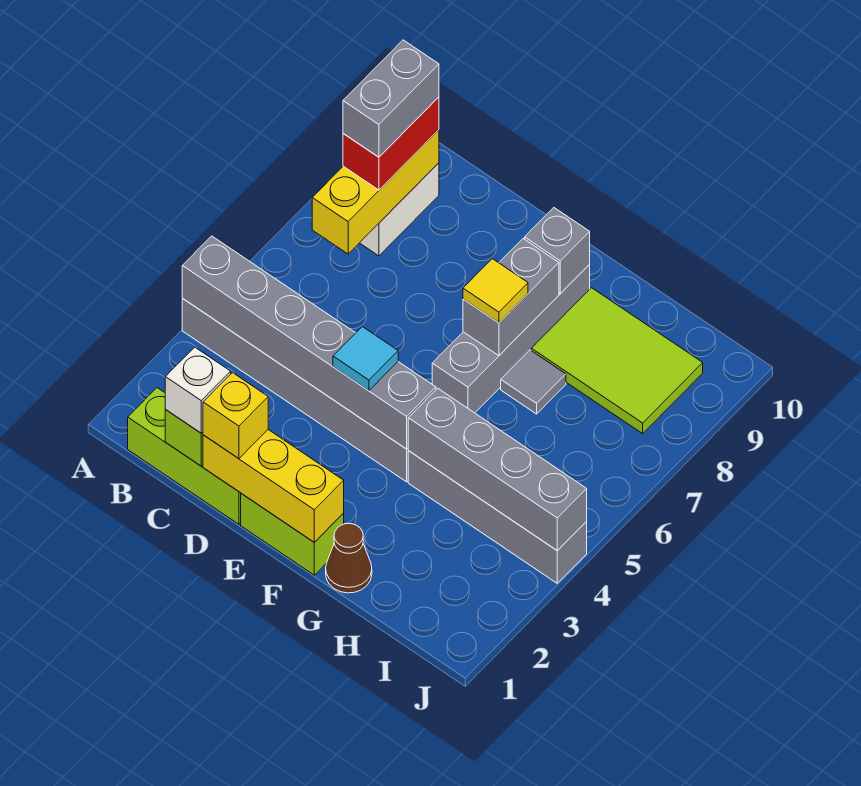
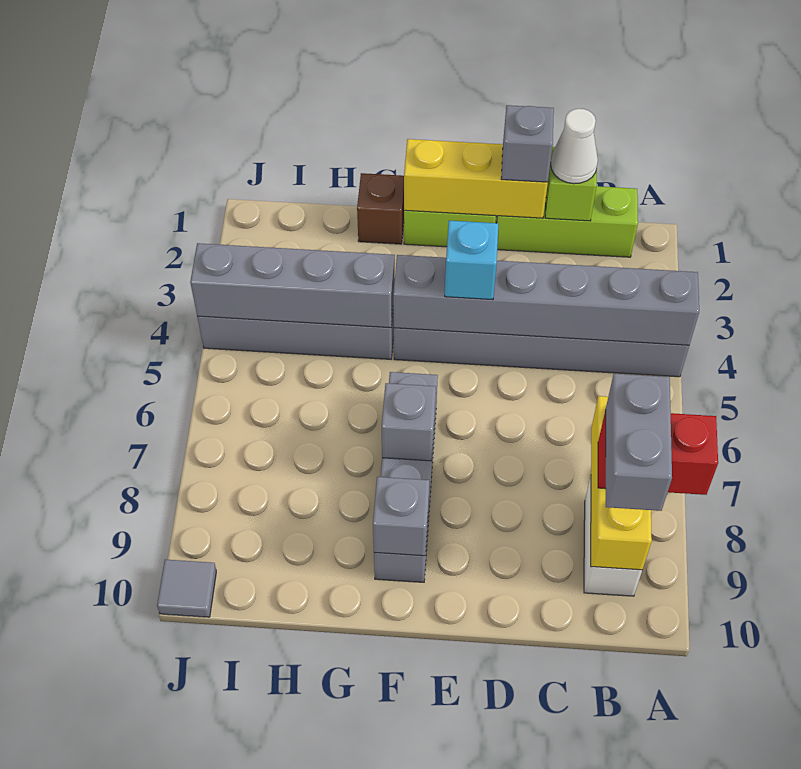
red 1x2 brick [343,97,439,190] -> red 1x2 brick turned to [598,410,718,495]
white 1x1 brick [165,347,231,433] -> white 1x1 cone [551,109,598,184]
yellow 1x1 brick [203,373,268,459] -> grey 1x1 brick [501,105,554,182]
cyan 1x1 tile [333,327,398,391] -> cyan 1x1 brick [445,221,498,300]
grey 1x2 brick [463,239,559,356] -> grey 1x1 brick [382,383,436,461]
yellow 1x1 tile [463,259,528,323] -> none
brown 1x1 cone [326,524,372,593] -> brown 1x1 brick [357,173,404,244]
grey 1x1 tile [501,350,566,414] -> grey 1x1 tile moved to [157,560,216,617]
lime 2x3 tile [531,288,703,434] -> none

